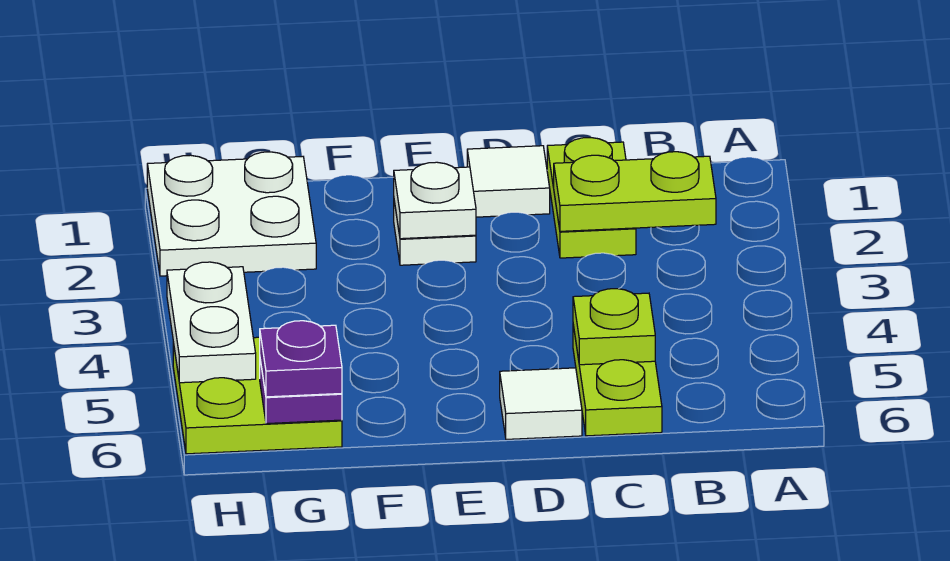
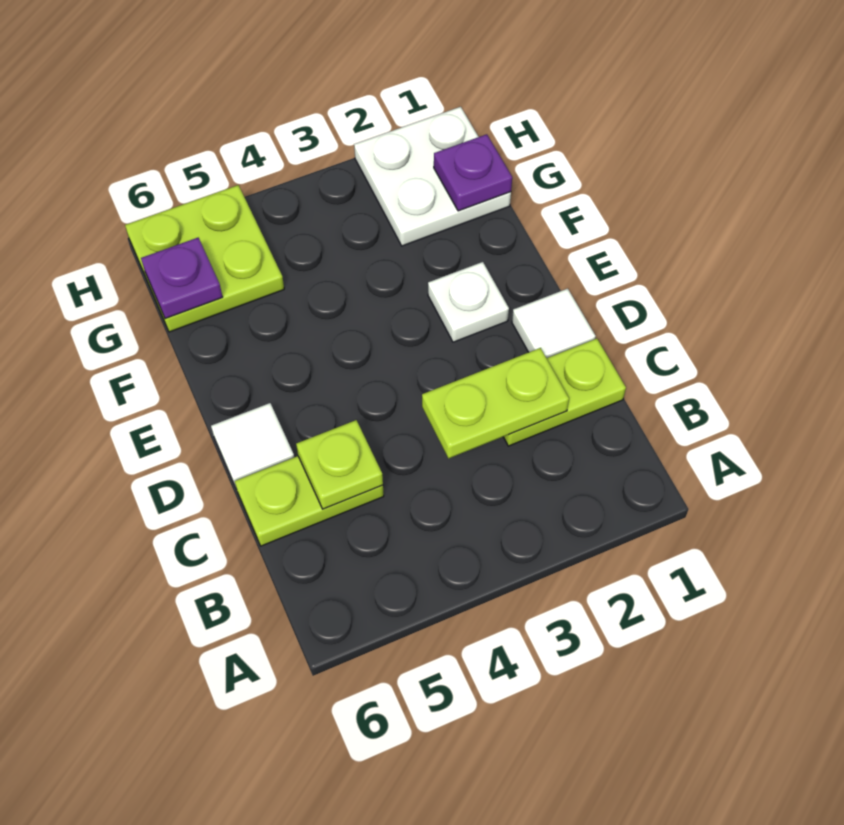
lime 1x2 plate [554,152,716,231] -> lime 1x2 plate turned to [422,348,569,459]
white 1x1 plate [394,162,476,239] -> none
purple 1x1 plate [260,321,342,397] -> purple 1x1 plate moved to [434,134,512,211]
white 1x2 plate [167,262,256,383] -> none

